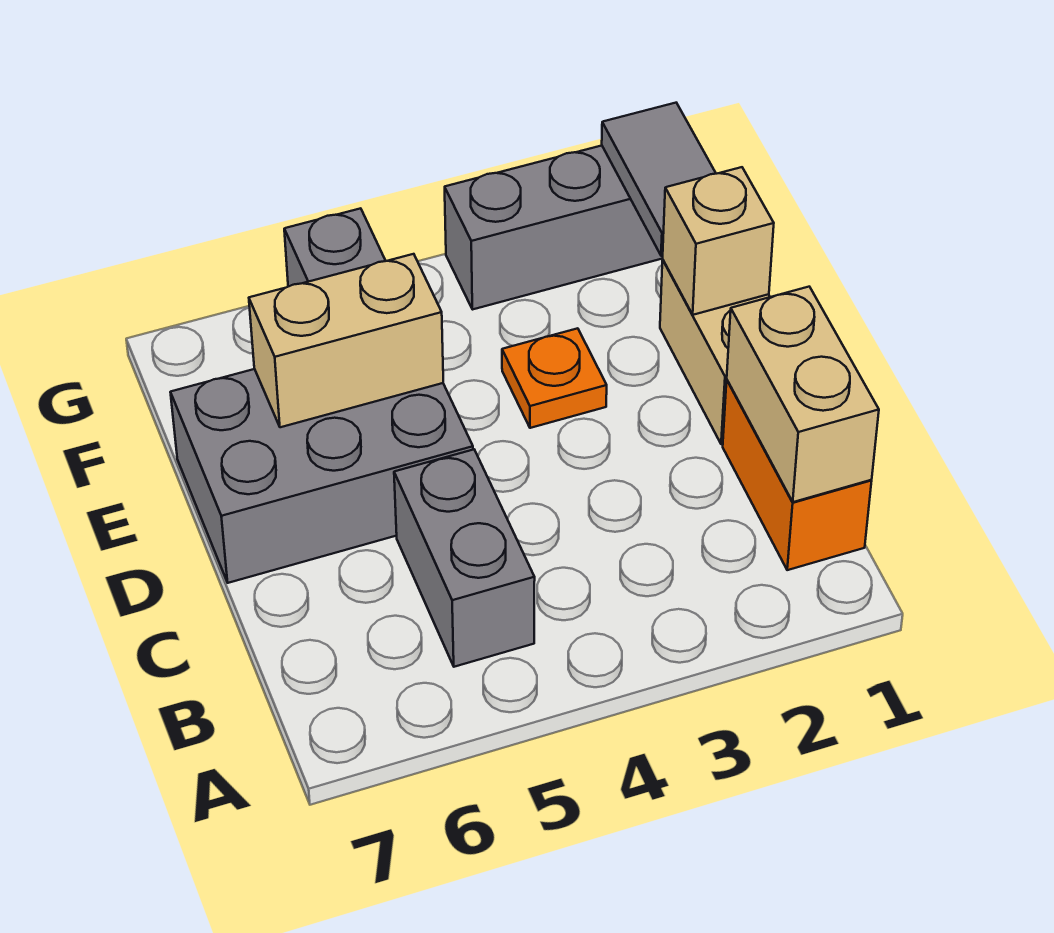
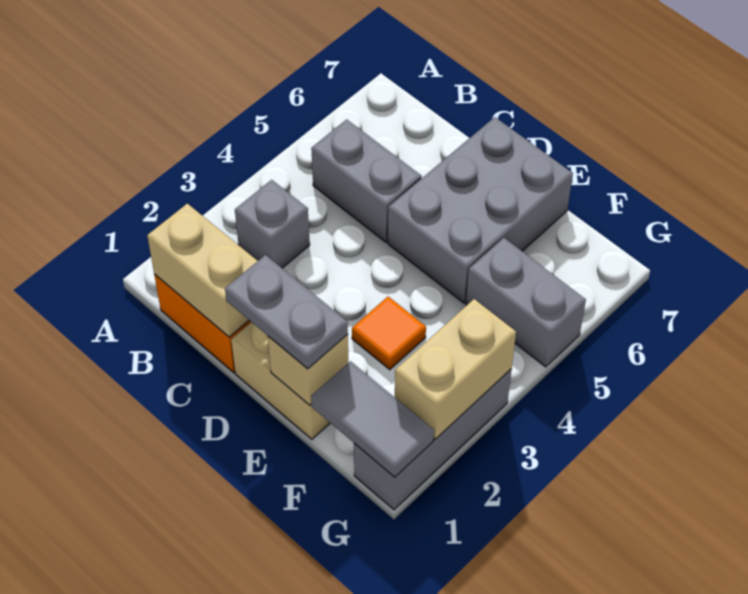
none -> grey 1x1 brick [235,180,310,268]
none -> grey 1x2 plate [225,255,348,369]
orange 1x1 plate [502,328,607,428] -> orange 1x1 tile [352,297,426,370]
tan 1x2 brick [249,254,443,427] -> tan 1x2 brick moved to [395,299,516,439]

